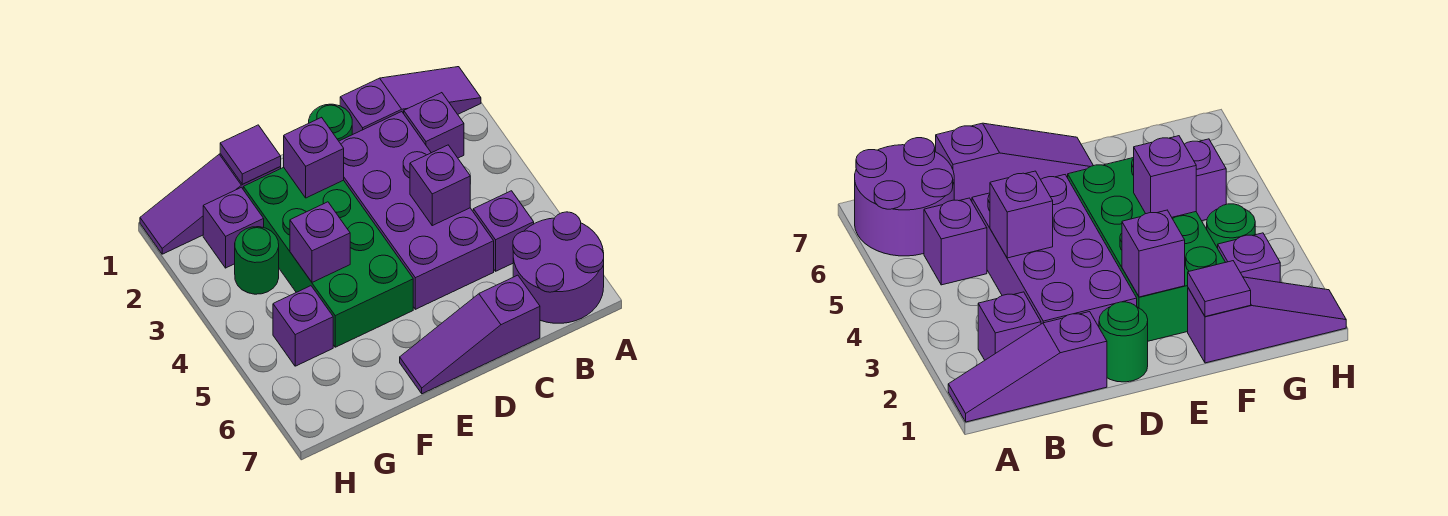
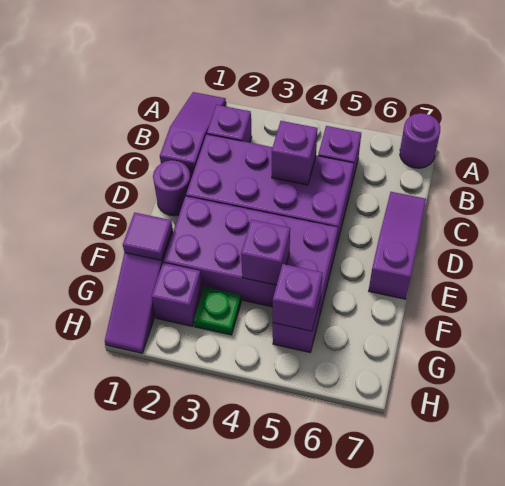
purple 2x2 round brick [513,212,604,323] -> purple 1x1 round brick [400,113,440,168]
purple 1x3 slope [400,275,540,394] -> purple 1x3 slope turned to [369,192,426,299]
green 1x1 round brick [309,104,352,141] -> purple 1x1 round brick [153,160,191,216]
green 2x4 brick [243,167,413,347] -> purple 2x4 brick [164,196,338,315]
purple 1x1 brick [284,117,344,198] -> purple 1x1 brick moved to [273,264,323,331]
green 1x1 round brick [235,227,279,294] -> green 1x1 plate [194,287,241,335]

